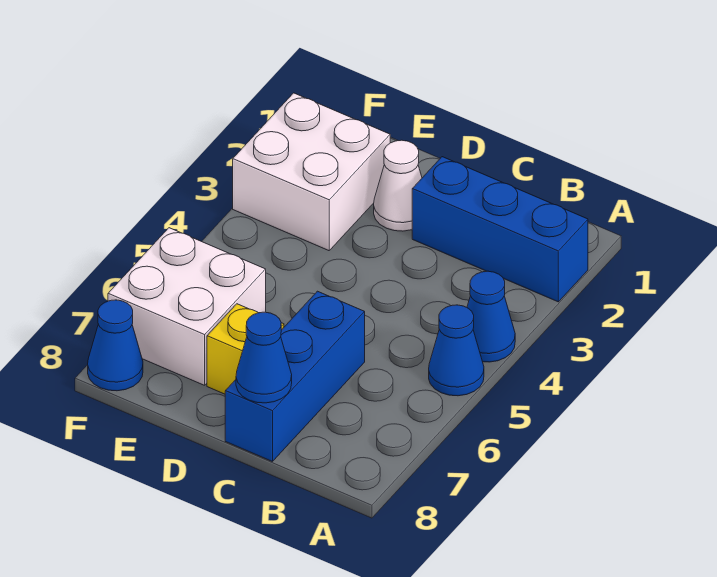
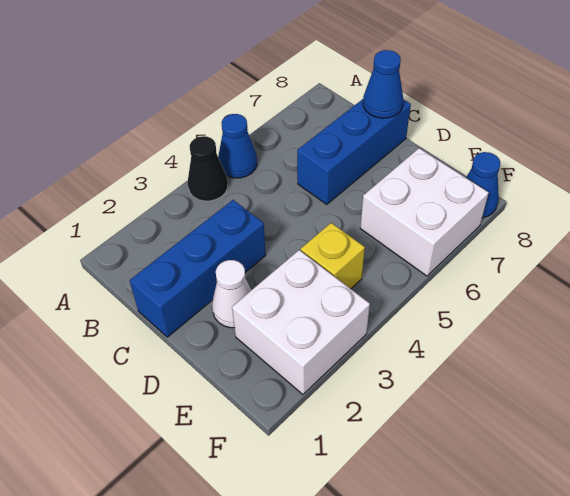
blue 1x3 brick [412,157,588,302] -> blue 1x3 brick turned to [130,200,266,337]
blue 1x1 cone [467,271,515,362] -> black 1x1 cone [188,136,228,201]
yellow 1x1 brick [207,304,284,394] -> yellow 1x1 brick moved to [301,223,365,289]

